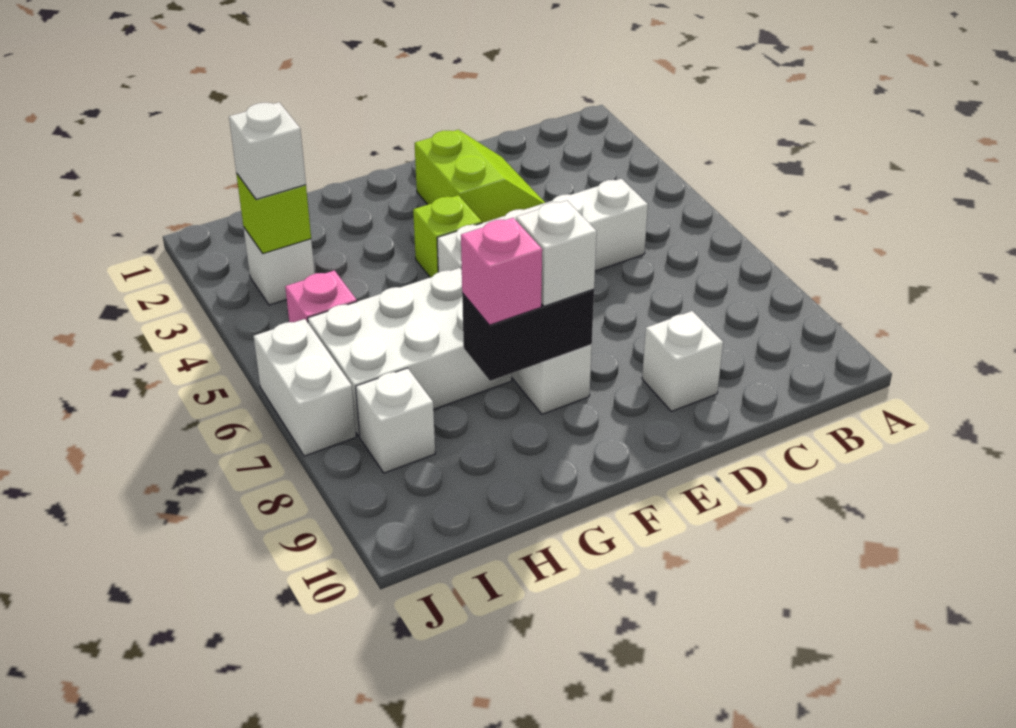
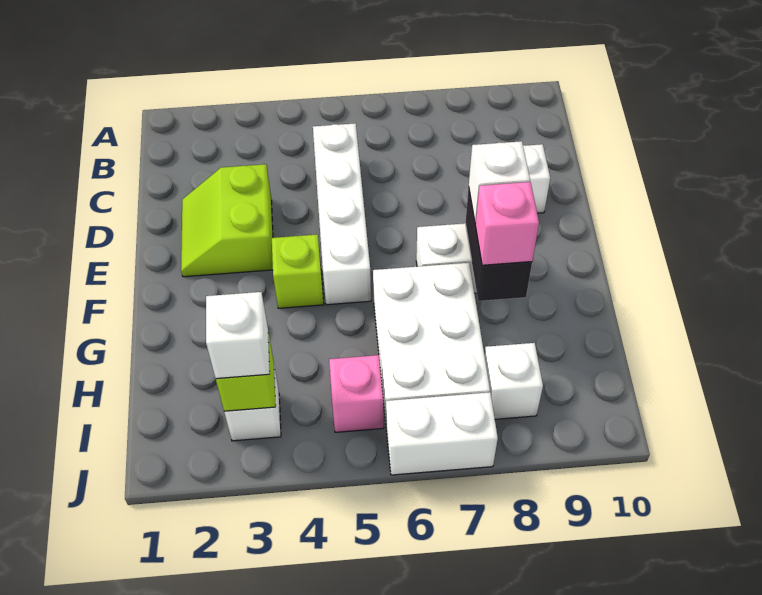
lime 2x2 slope [415,130,545,223] -> lime 2x2 slope turned to [181,164,273,277]

